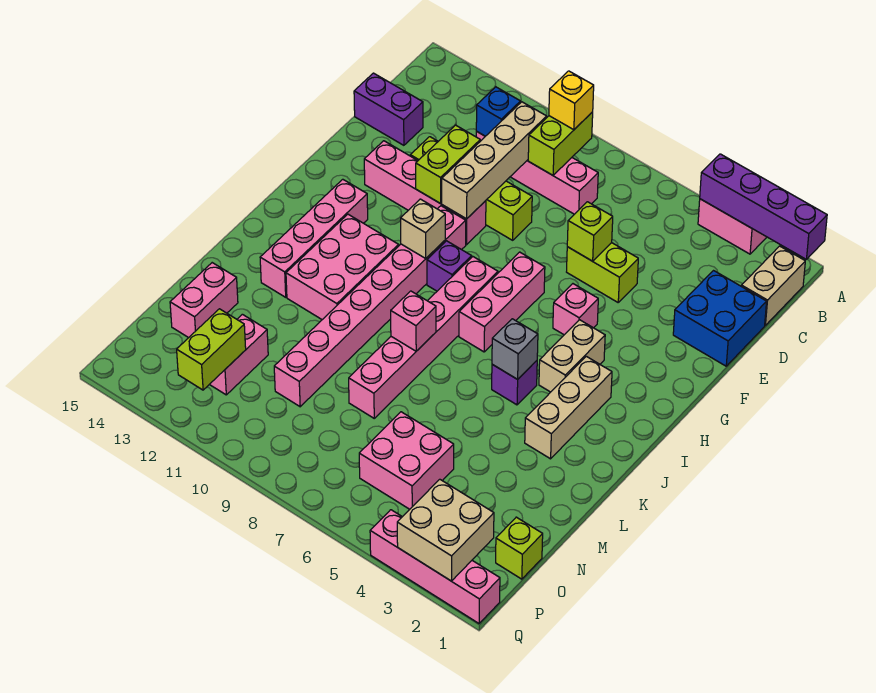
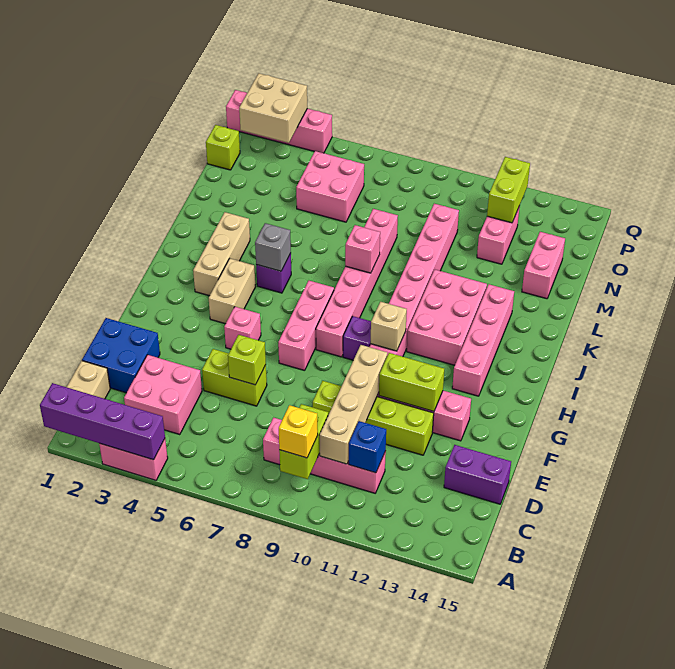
none -> pink 2x2 brick [124,355,202,435]
lime 1x2 brick [416,125,480,204] -> lime 1x2 brick turned to [379,353,444,412]

